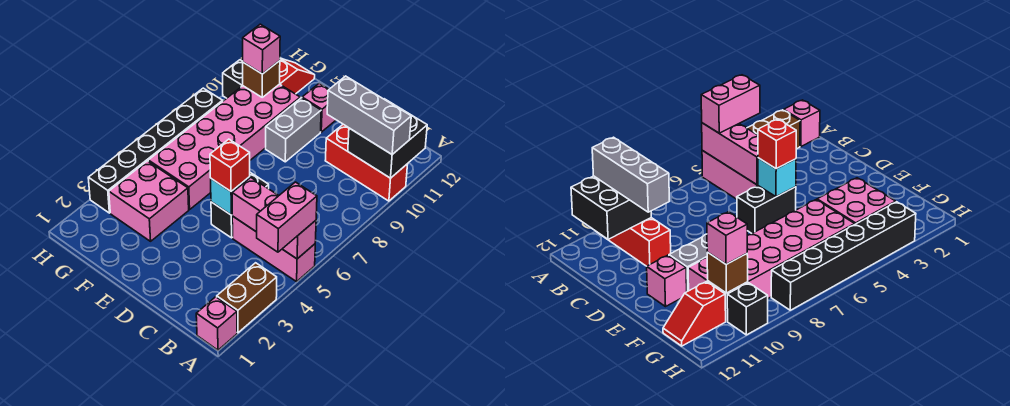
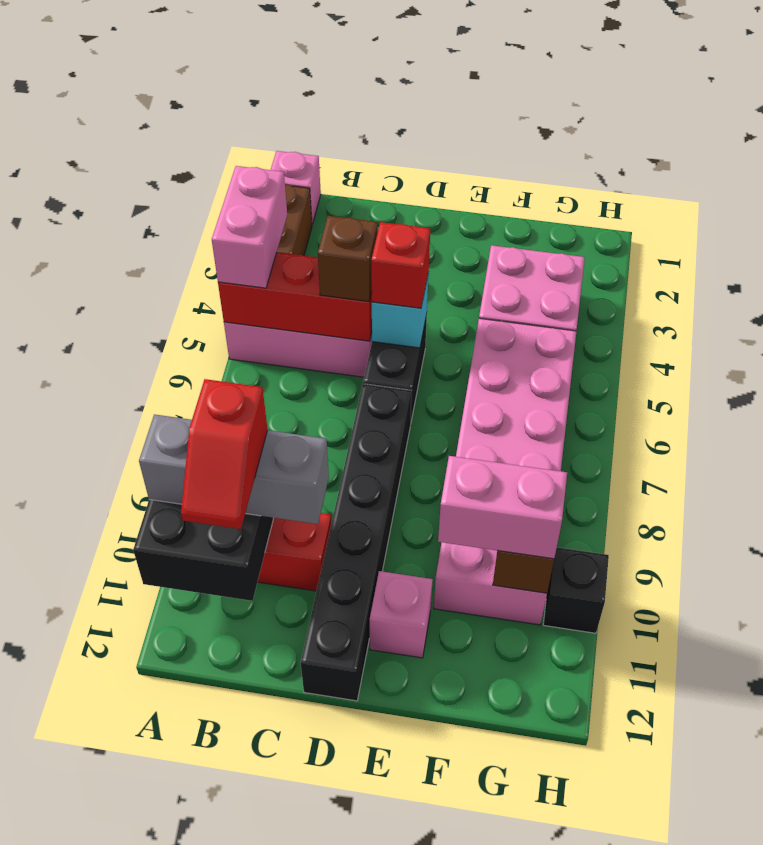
pink 1x3 brick [232,178,316,259] -> red 1x3 brick [218,252,372,341]
none -> brown 1x1 brick [318,216,378,301]
grey 1x2 brick [266,98,321,162] -> none
pink 1x1 brick [243,24,280,74] -> pink 1x2 brick [438,456,567,559]
red 1x2 slope [280,58,315,94] -> red 1x2 slope moved to [181,379,268,529]
black 1x6 brick [88,88,223,213] -> black 1x6 brick moved to [301,384,411,701]

